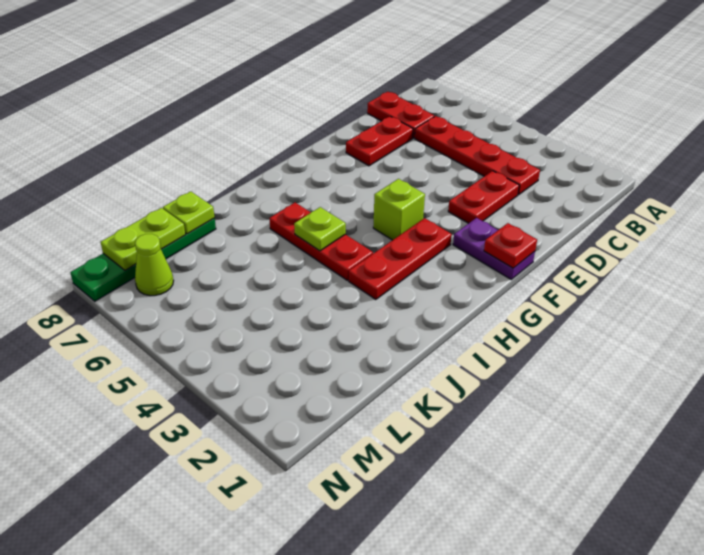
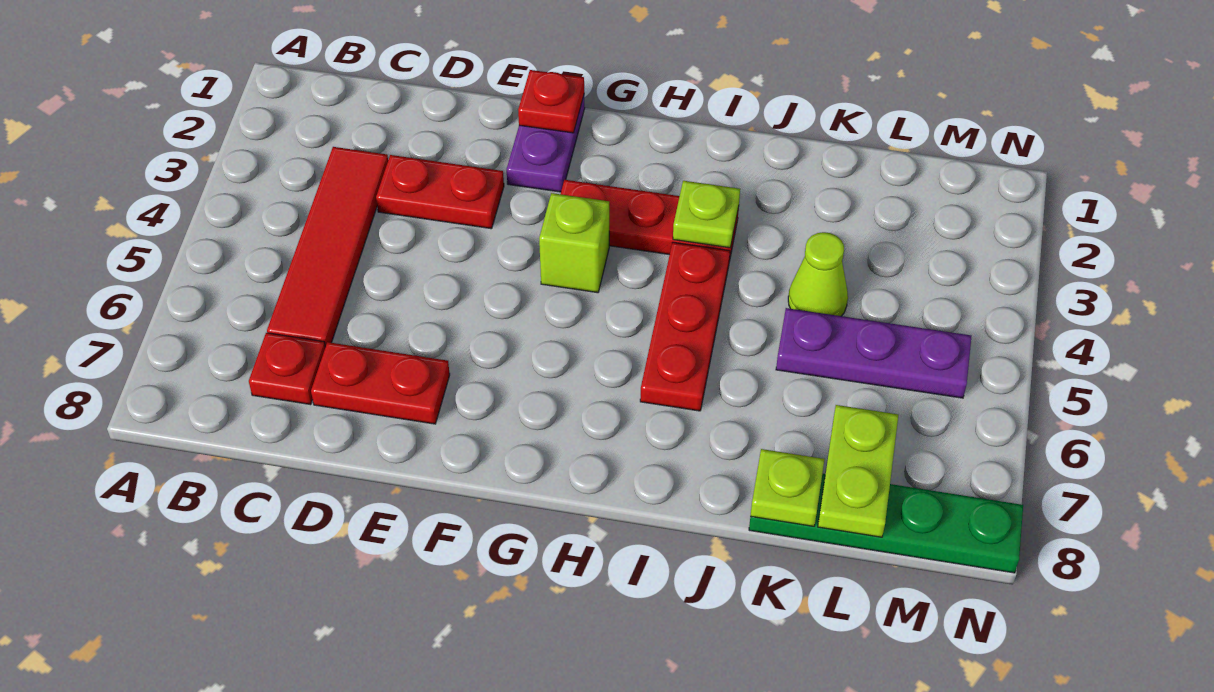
red 1x4 plate [415,116,540,195] -> red 1x4 tile [267,147,388,347]
red 1x2 plate [367,92,434,138] -> red 1x1 plate [249,333,325,405]
lime 1x1 plate [294,207,346,251] -> lime 1x1 plate moved to [673,181,740,248]
none -> purple 1x3 plate [776,308,971,398]
lime 1x2 plate [101,208,185,270] -> lime 1x2 plate turned to [818,405,898,537]
lime 1x1 cone [135,234,174,296] -> lime 1x1 cone moved to [788,232,848,316]

